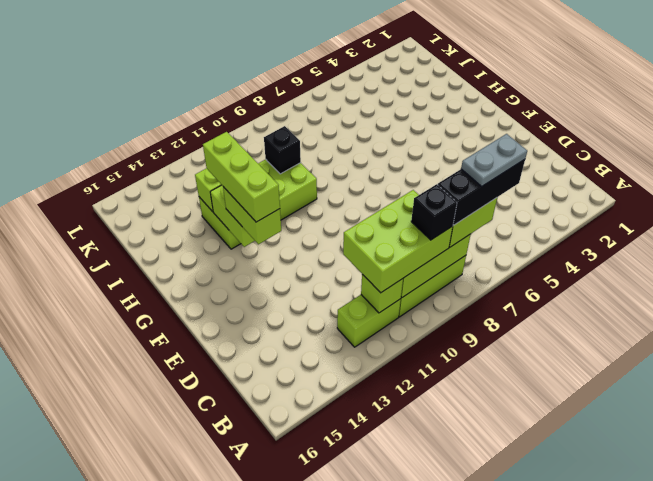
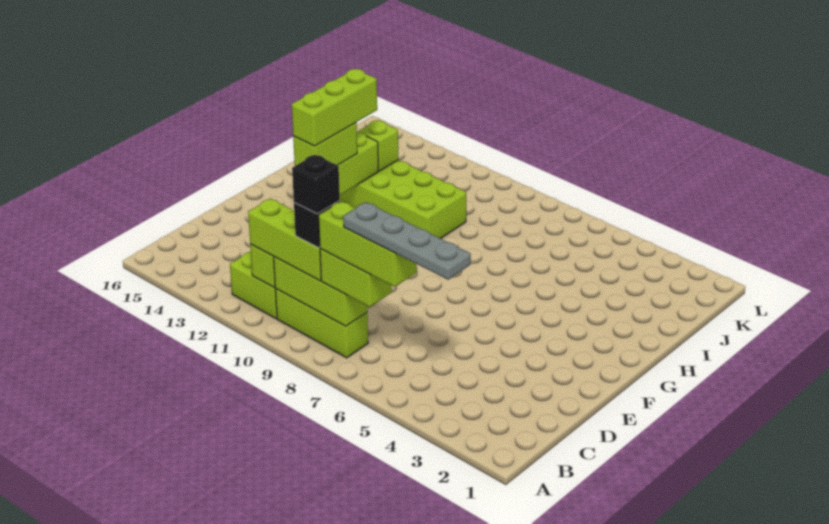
black 1x3 brick [438,159,525,225] -> lime 1x3 brick [319,201,417,287]
grey 1x2 plate [461,134,527,186] -> grey 1x4 plate [343,202,471,280]
lime 2x3 brick [343,190,453,293] -> lime 1x3 brick [248,199,321,281]
black 1x1 brick [264,126,301,174] -> black 1x1 brick moved to [292,155,340,214]

